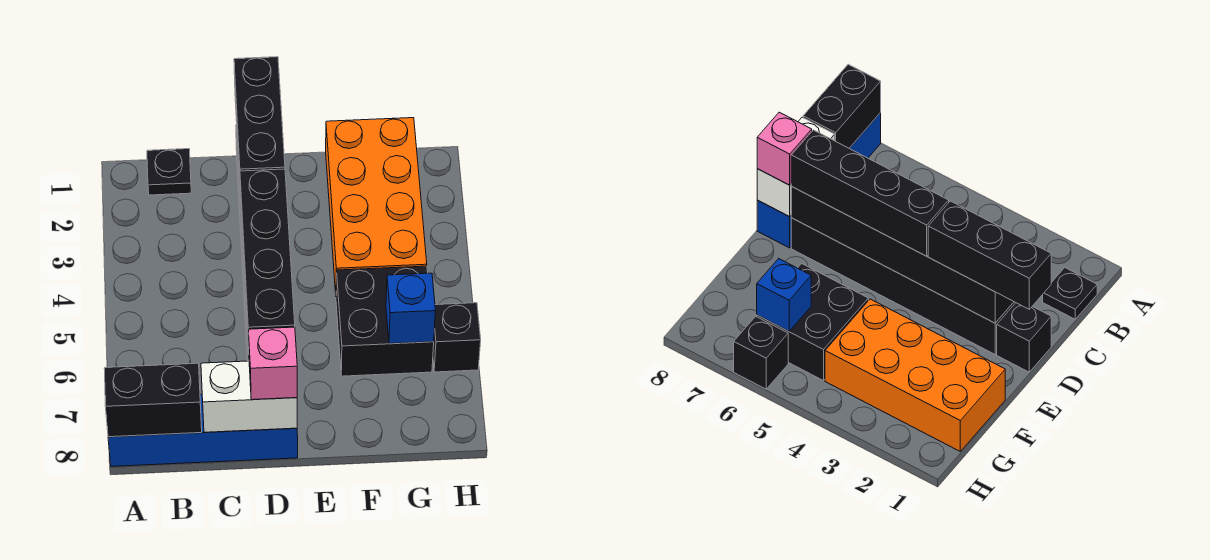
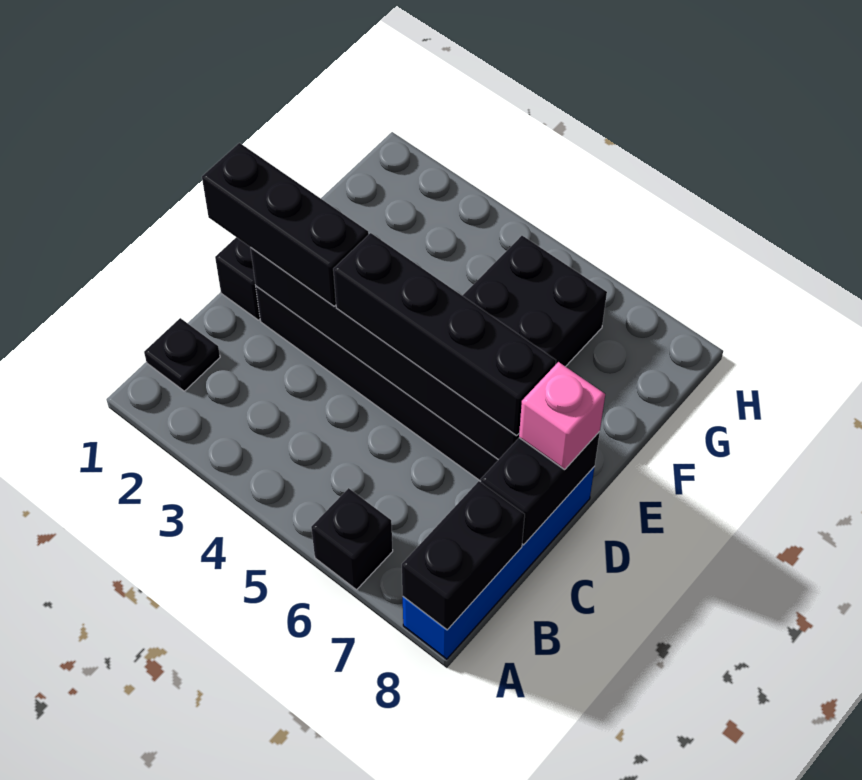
white 1x2 brick [201,361,297,432] -> black 1x2 brick [481,432,600,545]
orange 2x4 brick [326,118,427,292] -> none
blue 1x1 brick [386,273,435,344] -> none
black 1x1 brick [433,303,481,372] -> black 1x1 brick moved to [311,488,393,590]

